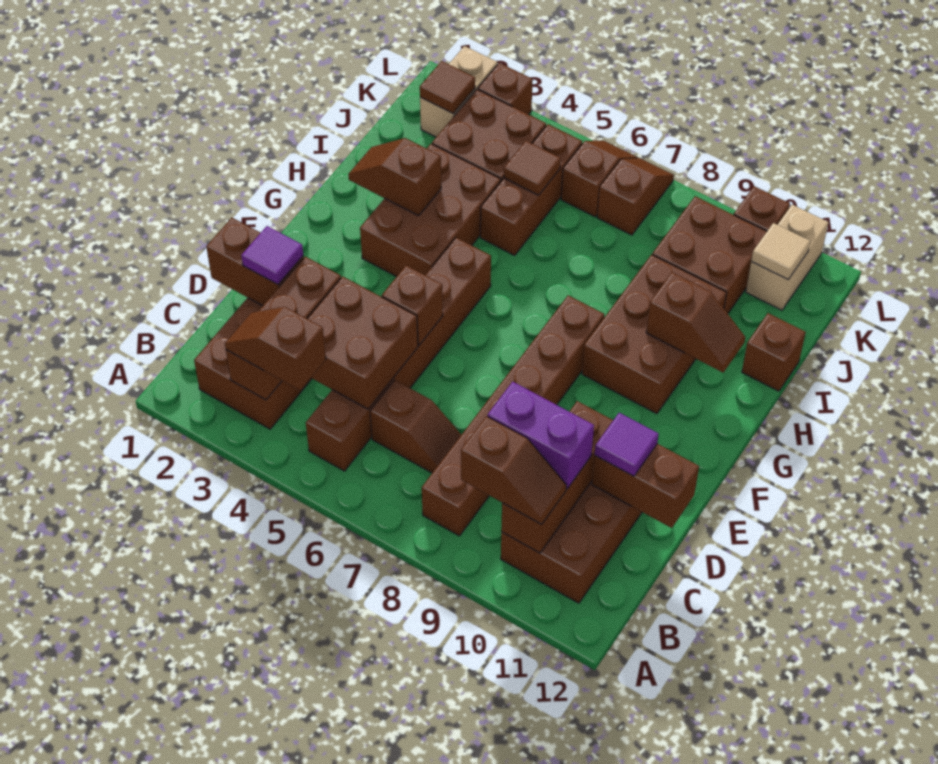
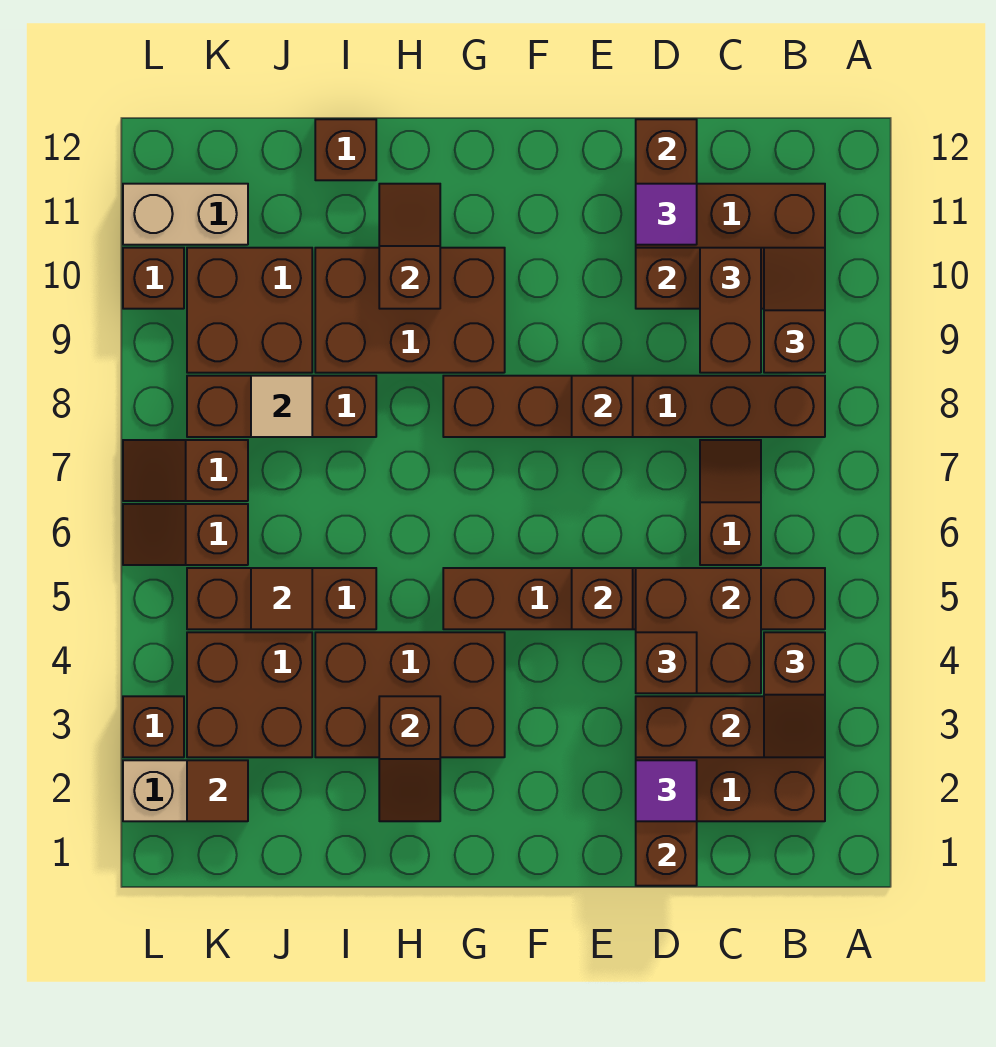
purple 1x2 brick [488,382,594,489] -> brown 1x2 brick [700,248,761,373]
none -> brown 1x1 brick [636,632,697,693]
none -> brown 1x1 brick [572,376,633,437]
none -> brown 1x3 brick [187,376,376,437]
tan 1x1 tile [751,223,810,279] -> tan 1x1 tile moved to [251,376,312,437]

